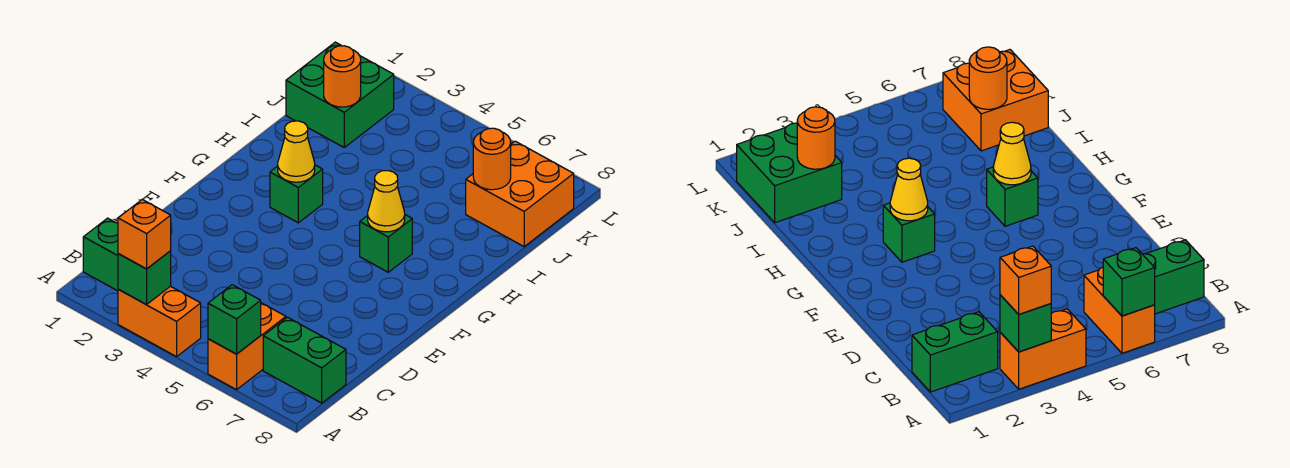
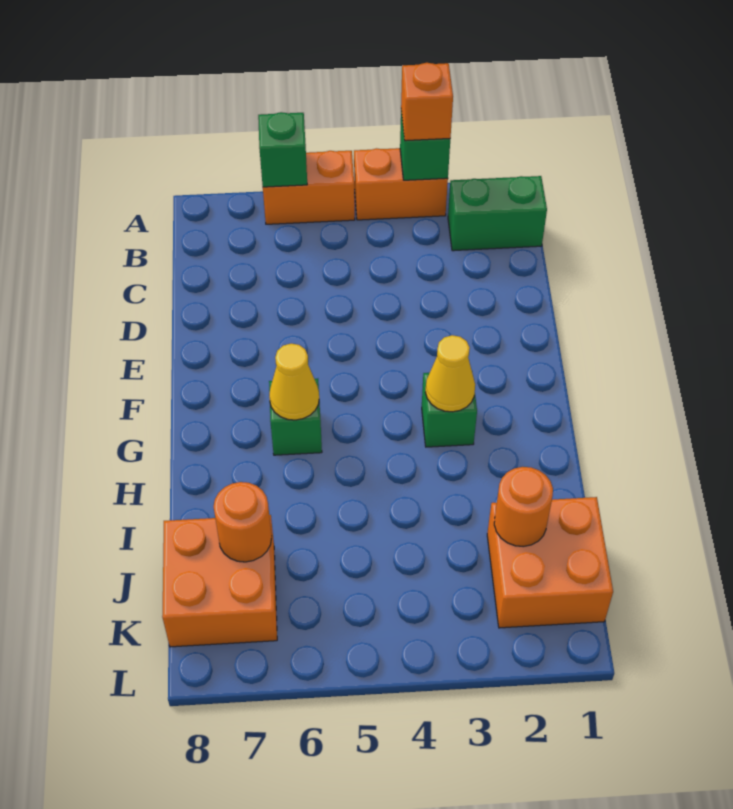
orange 1x2 brick [208,303,286,390] -> orange 1x2 brick turned to [263,151,355,224]
green 1x2 brick [263,317,346,403] -> none
green 2x2 brick [286,42,394,147] -> orange 2x2 brick [487,497,613,628]

